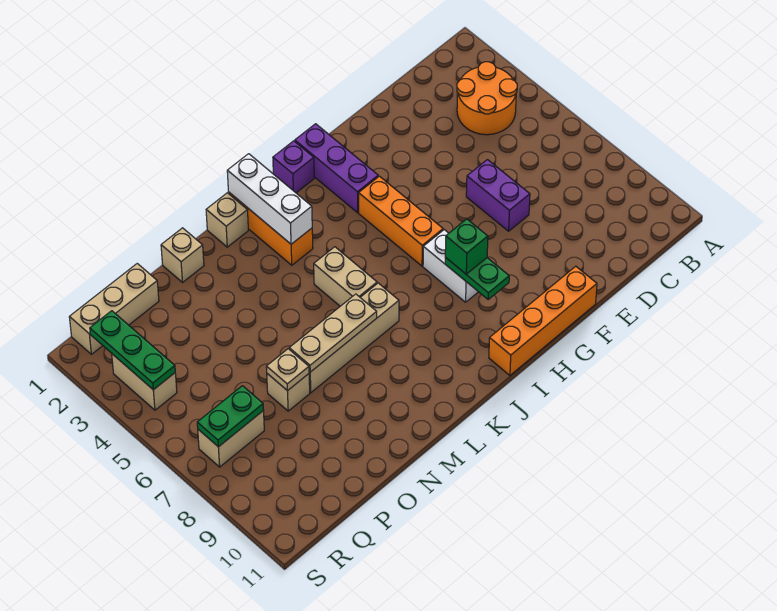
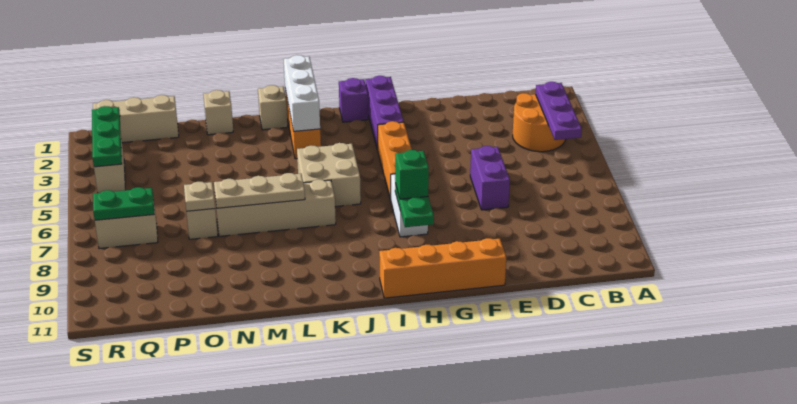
none -> purple 1x3 plate [536,82,582,140]
tan 1x2 brick [314,247,377,306] -> tan 2x2 brick [297,143,361,207]

